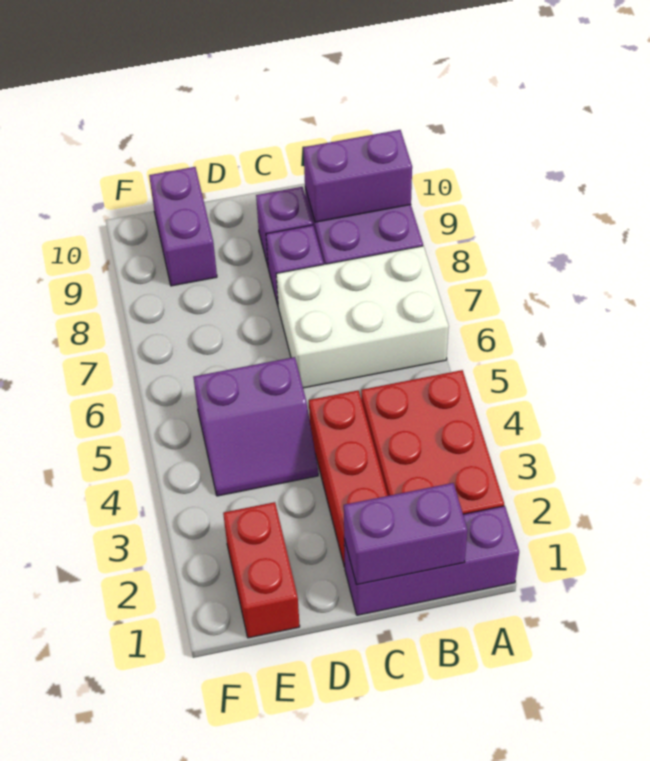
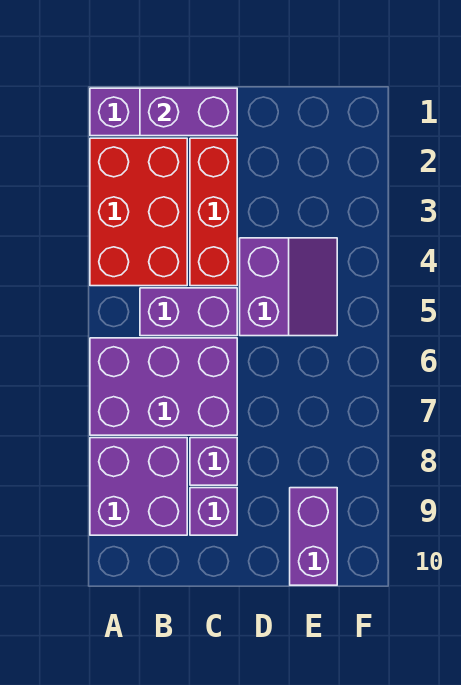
white 2x3 brick [276,246,449,388] -> purple 2x3 brick [90,338,237,435]
purple 1x2 brick [303,130,412,222] -> purple 1x2 brick moved to [140,288,237,336]
purple 2x2 slope [193,357,318,496] -> purple 2x2 slope turned to [240,238,337,336]
red 1x2 brick [223,502,300,638] -> none

